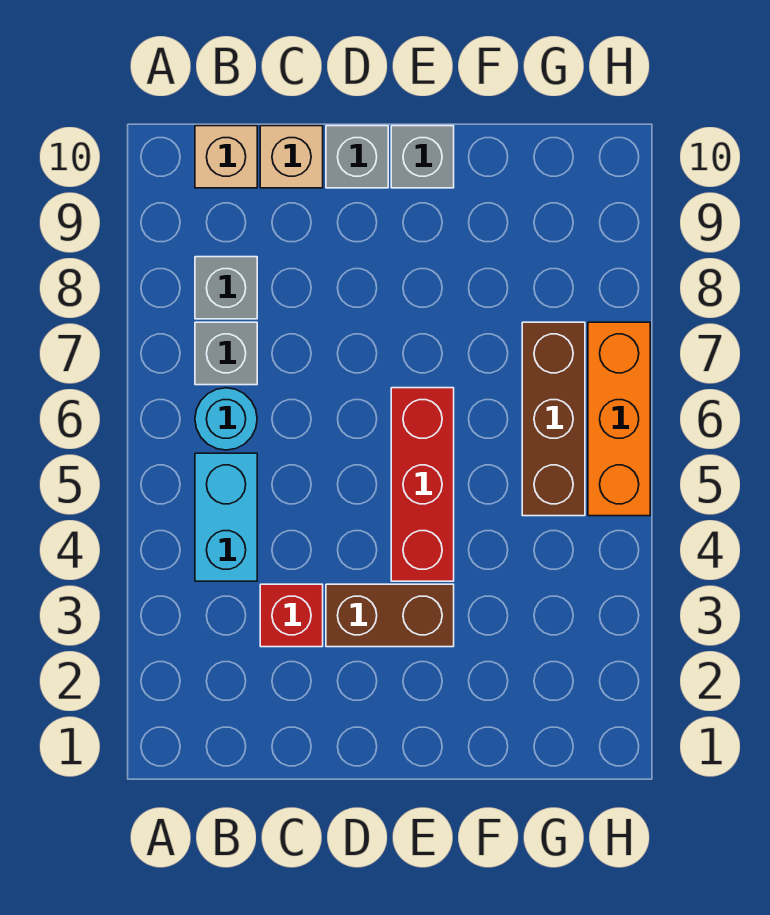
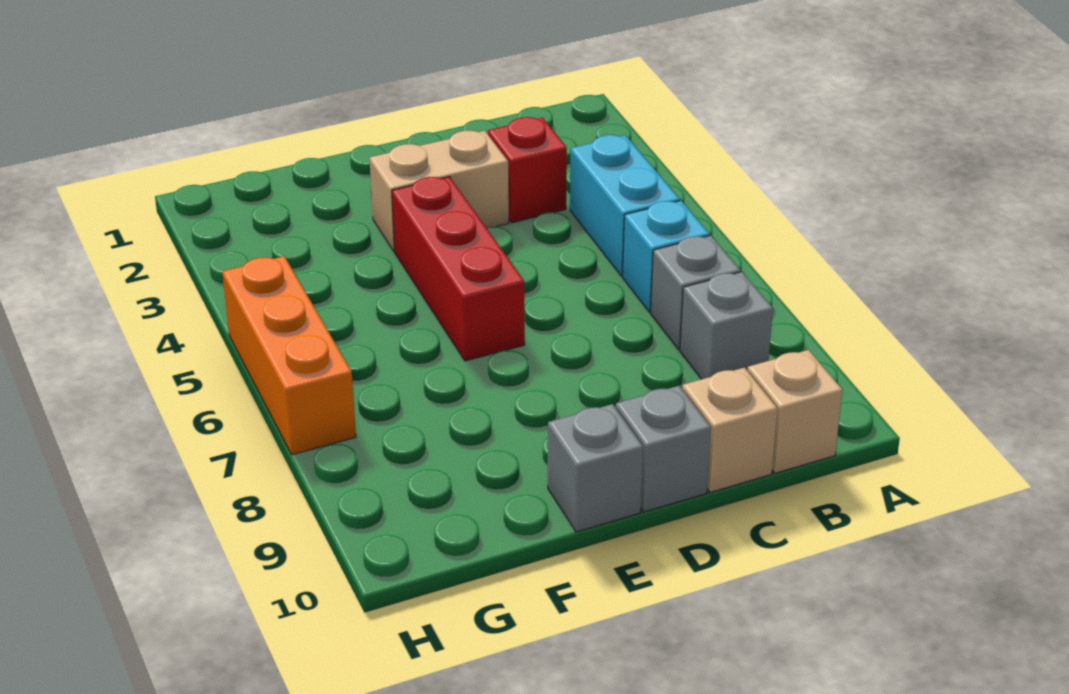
cyan 1x1 round brick [195,388,257,450] -> cyan 1x1 brick [623,201,710,312]
brown 1x2 brick [326,584,454,647] -> tan 1x2 brick [370,131,509,251]
brown 1x3 brick [522,322,585,516] -> none

